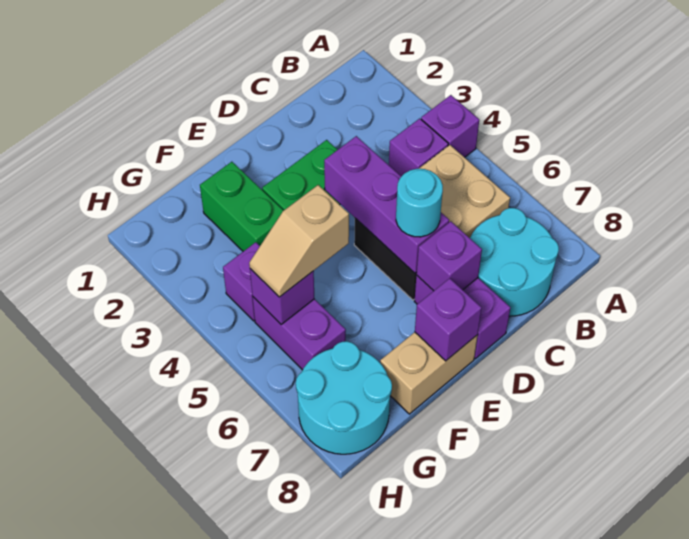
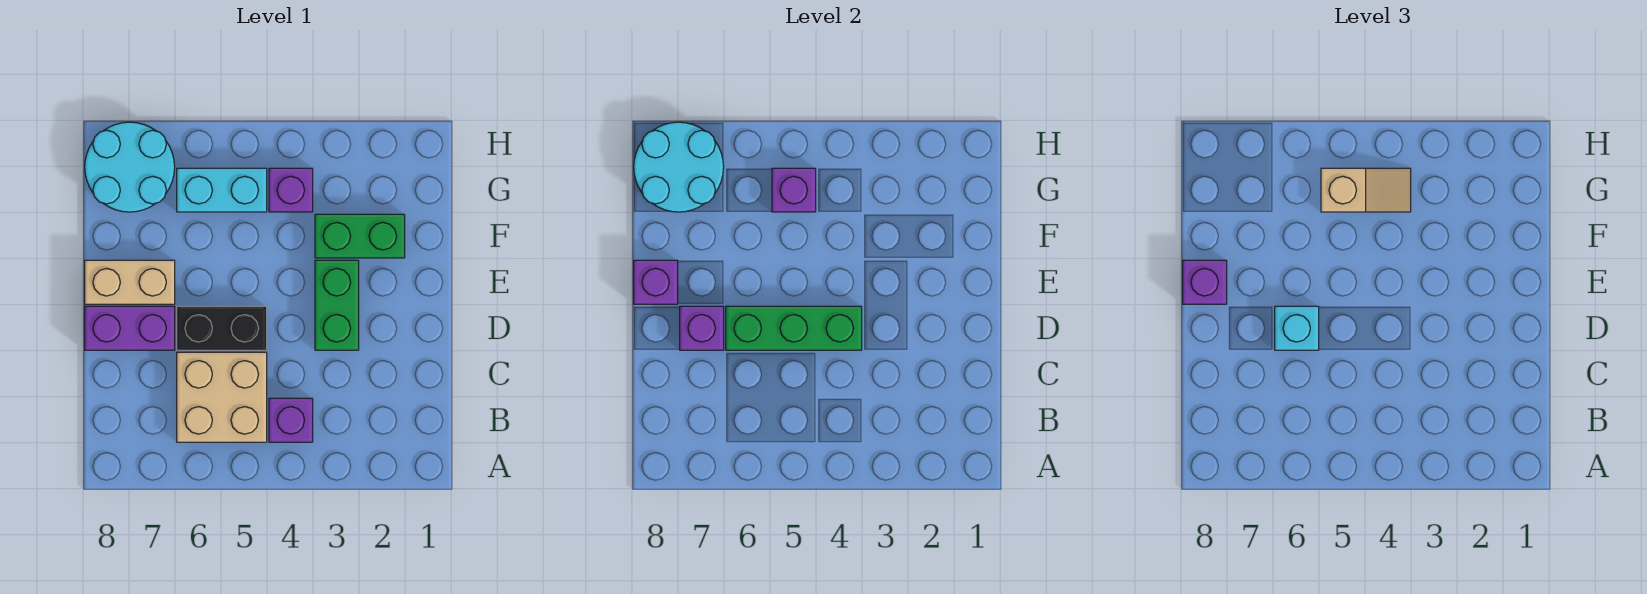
purple 1x1 brick [421,95,479,157] -> purple 1x1 brick moved to [1183,260,1227,304]
cyan 2x2 round brick [470,208,559,316] -> cyan 2x2 round brick moved to [634,122,724,212]
purple 1x3 brick [324,136,449,273] -> green 1x3 brick [726,306,862,350]
cyan 1x1 round brick [396,169,443,237] -> cyan 1x1 brick [1275,306,1319,350]
tan 1x2 brick [380,332,478,414] -> tan 1x2 brick turned to [85,260,175,304]
tan 1x2 slope [249,185,349,297] -> tan 1x2 slope turned to [1321,168,1411,212]
purple 1x2 brick [253,297,346,370] -> cyan 1x2 brick [177,168,267,212]

